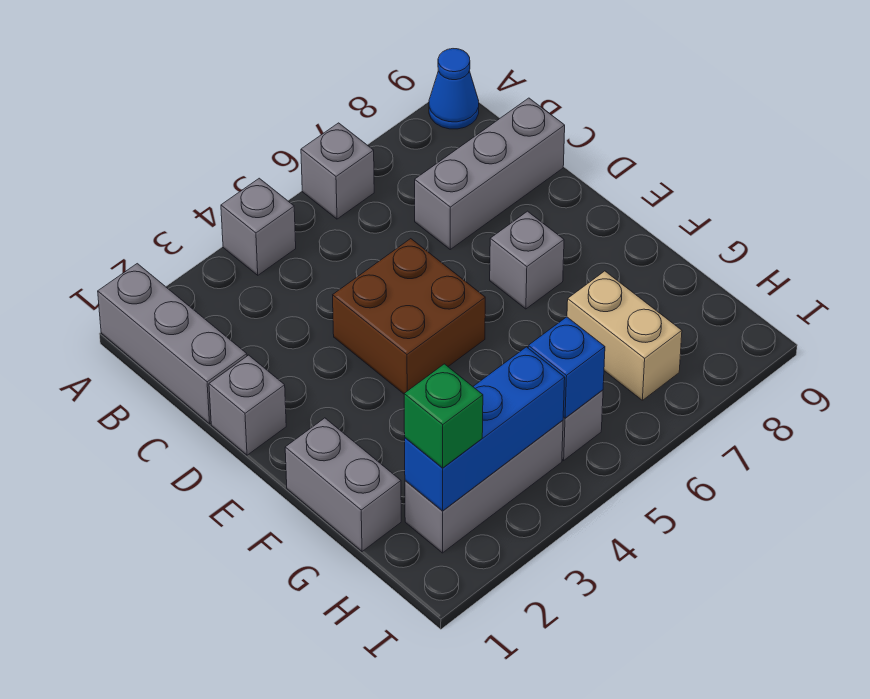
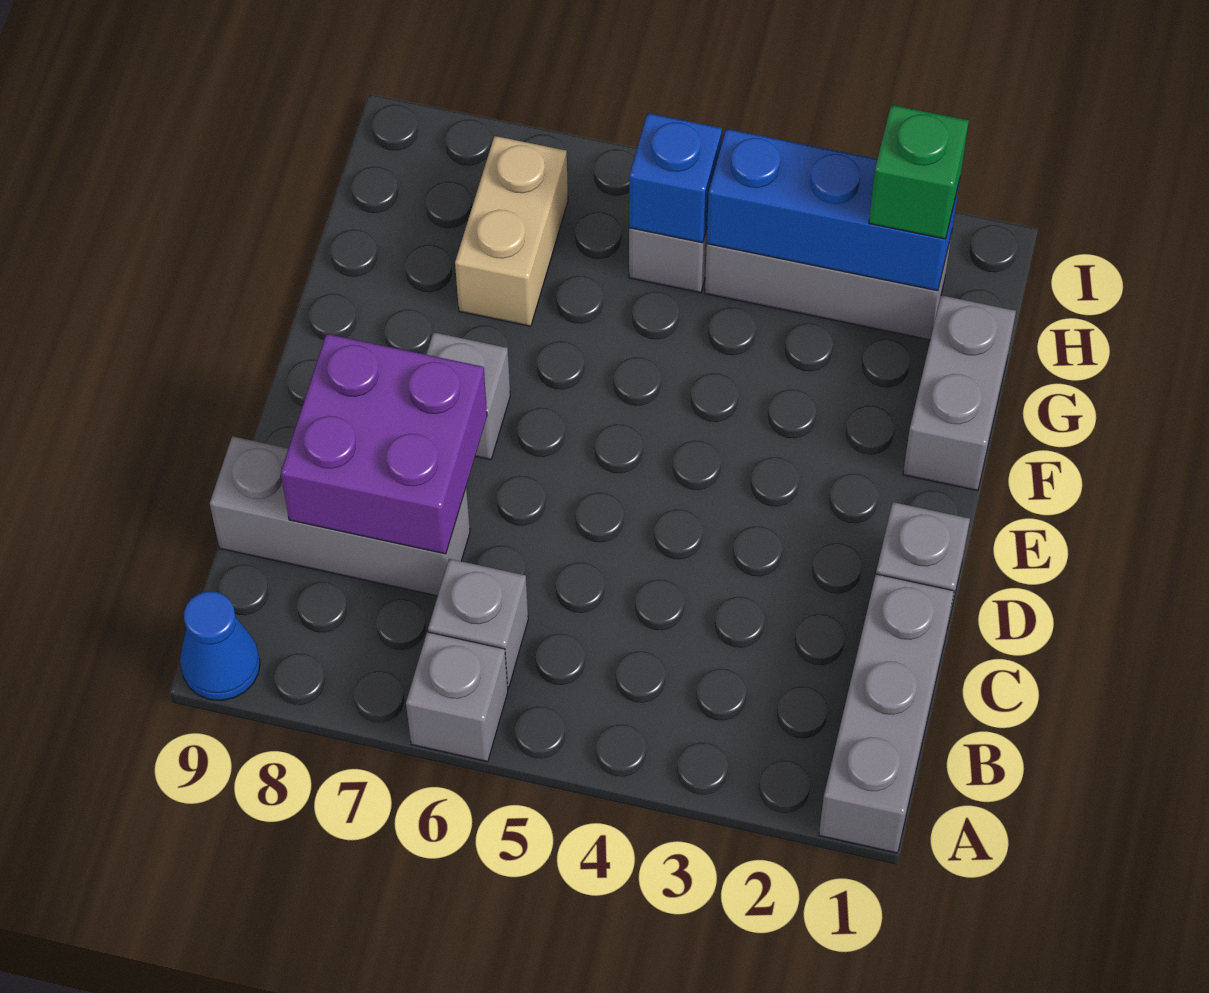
grey 1x1 brick [221,178,296,275] -> grey 1x1 brick moved to [428,559,528,688]
none -> purple 2x2 brick [281,334,487,554]
brown 2x2 brick [333,239,485,394] -> none

